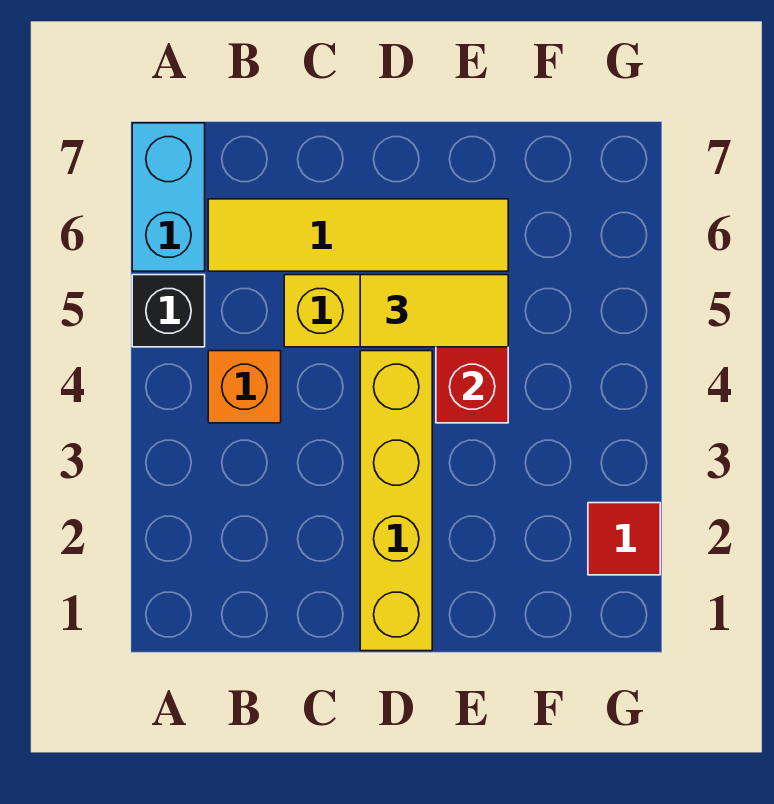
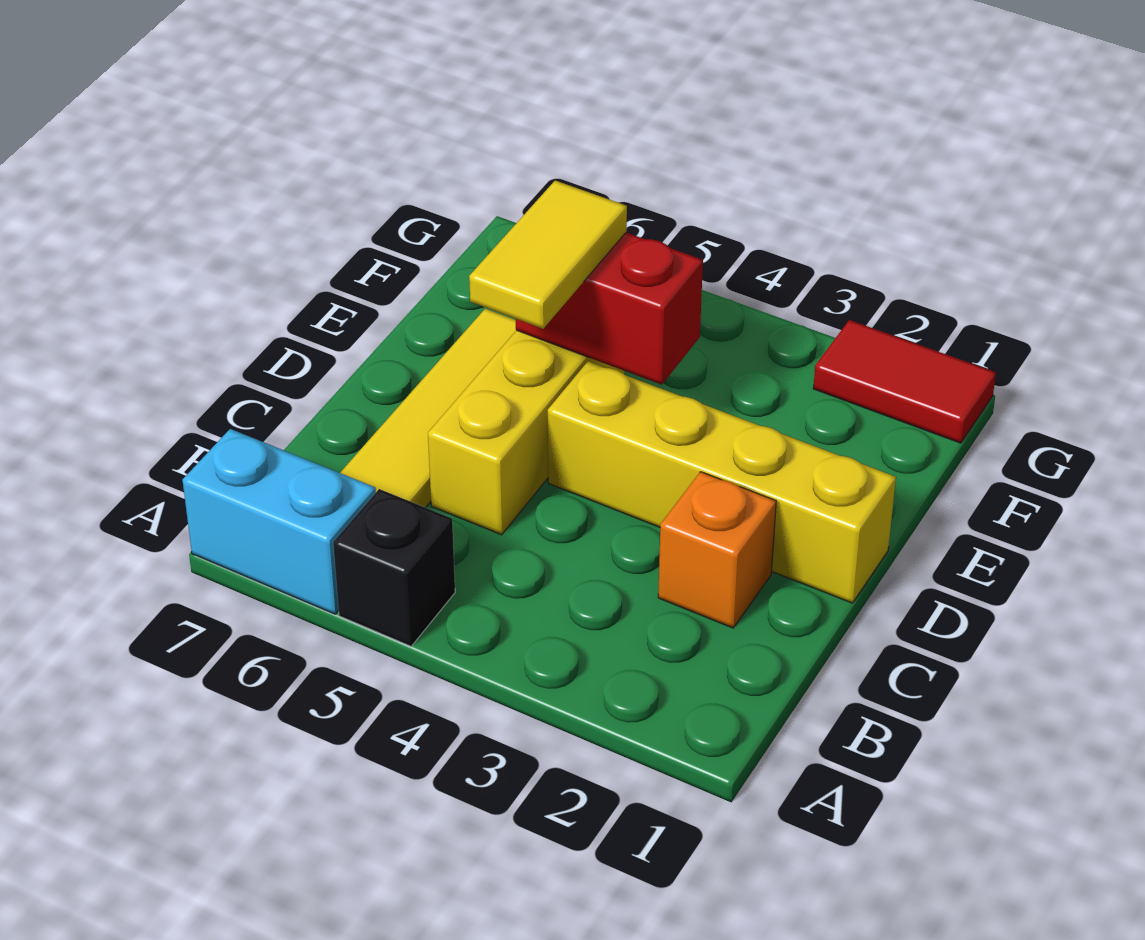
orange 1x1 brick [208,351,281,423] -> orange 1x1 brick moved to [658,472,776,628]
red 1x1 tile [588,503,660,575] -> red 1x2 tile [813,320,996,443]

